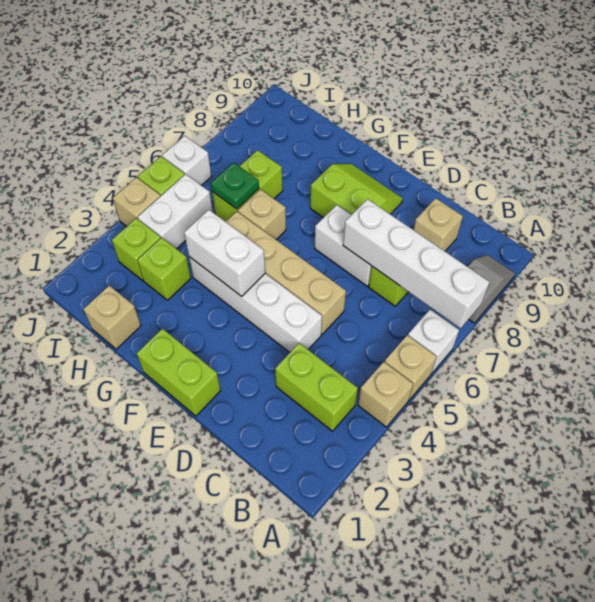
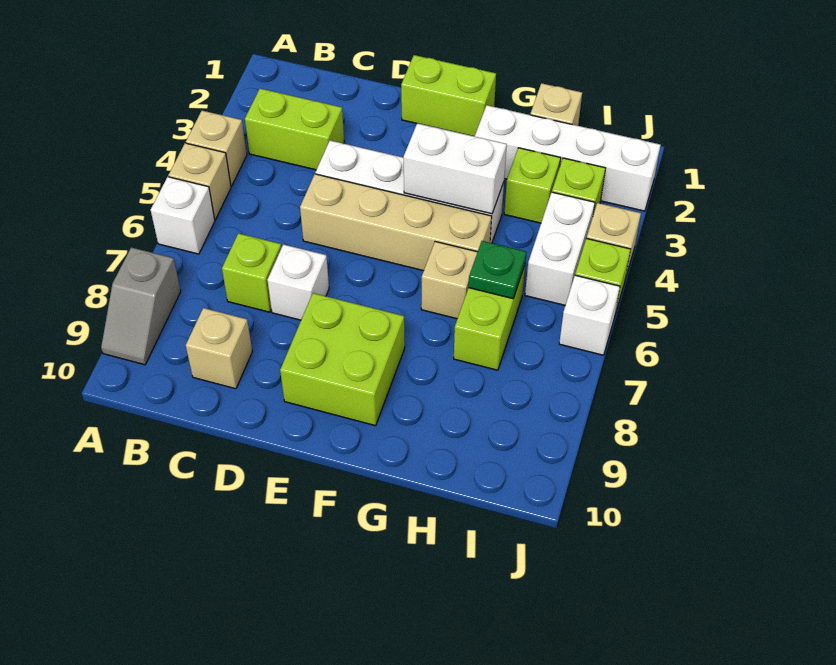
white 1x4 brick [343,199,490,328] -> white 1x4 brick moved to [475,105,661,211]
white 1x2 brick [314,205,372,286] -> white 1x1 brick [268,244,329,320]
lime 2x2 slope [310,164,403,218] -> lime 2x2 brick [280,293,405,426]

